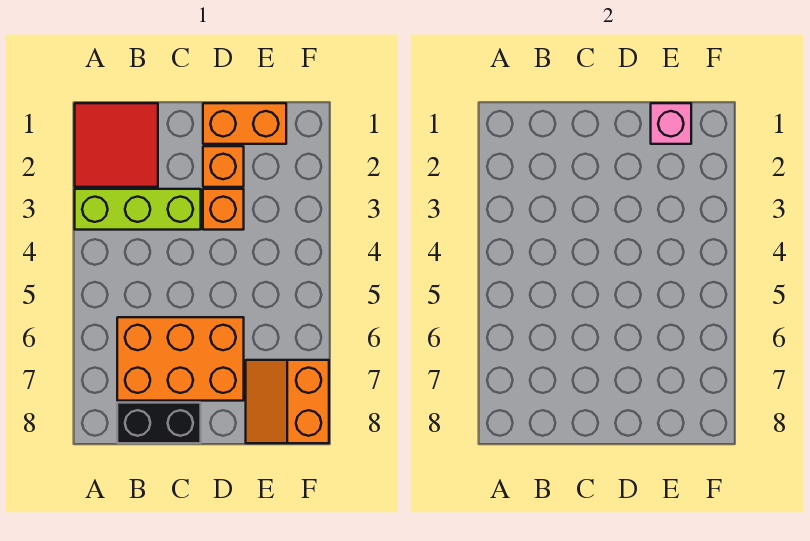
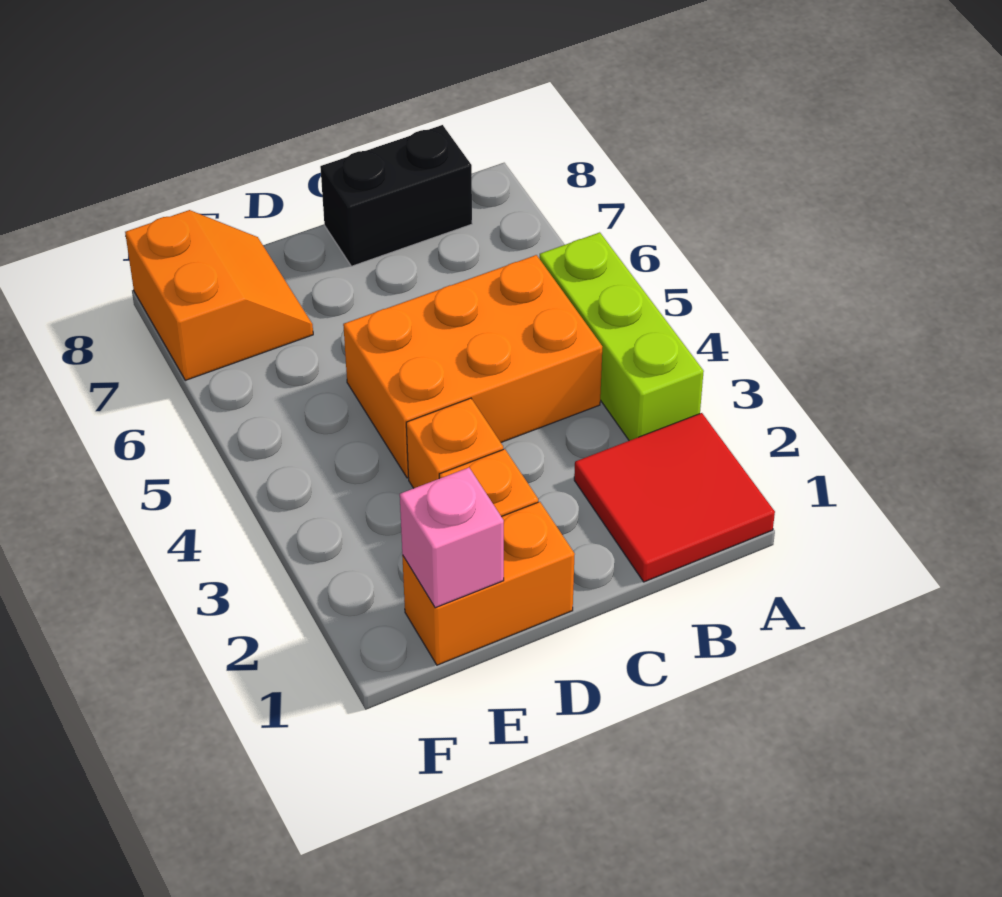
lime 1x3 brick [75,189,201,230] -> lime 1x3 brick turned to [540,232,704,441]
orange 2x3 brick [117,317,244,401] -> orange 2x3 brick moved to [343,255,602,478]

